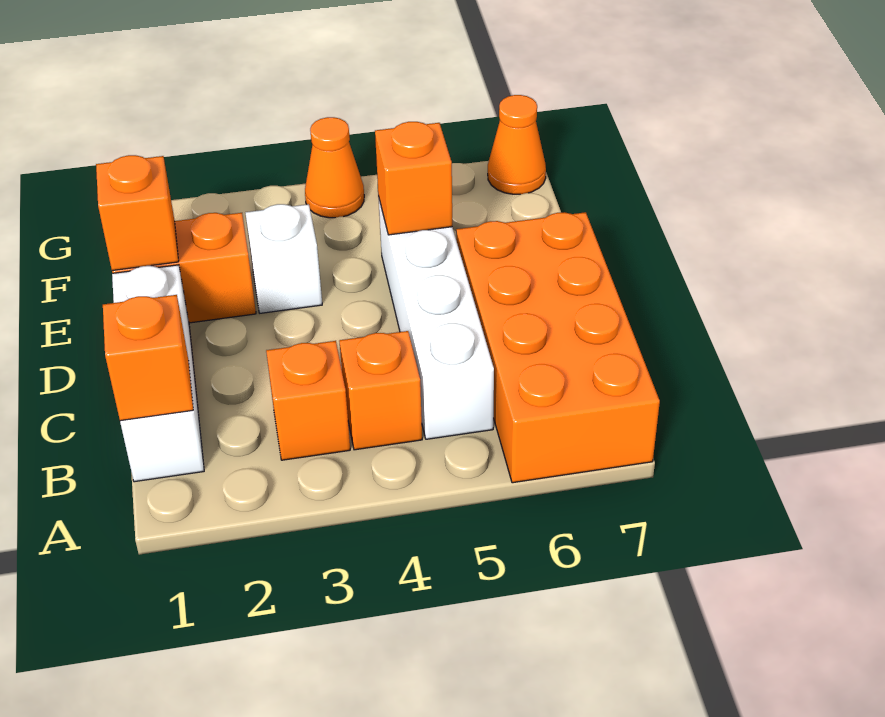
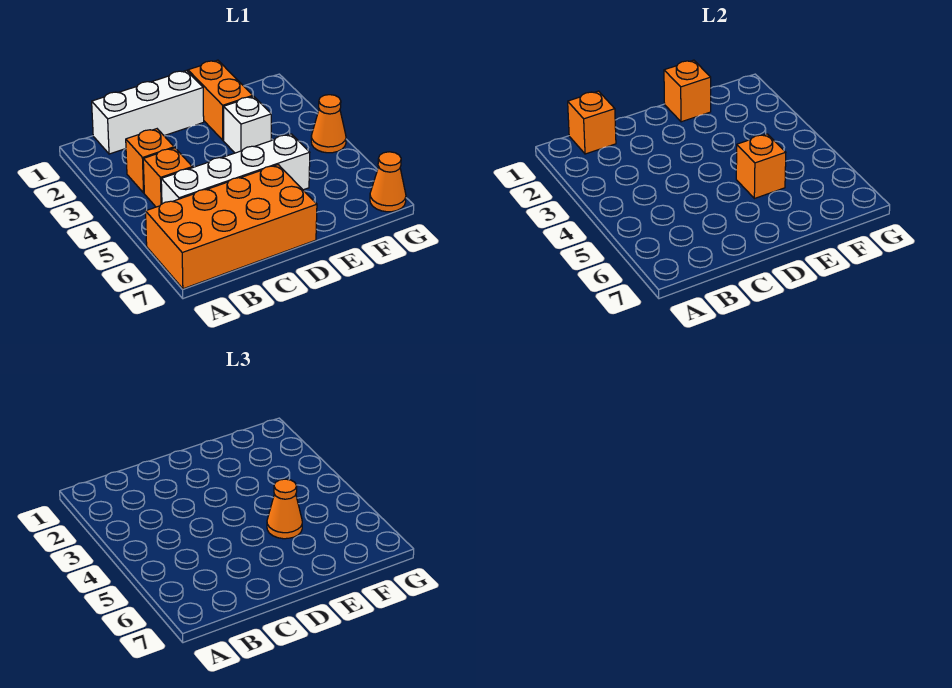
none -> orange 1x1 cone [267,479,302,539]

